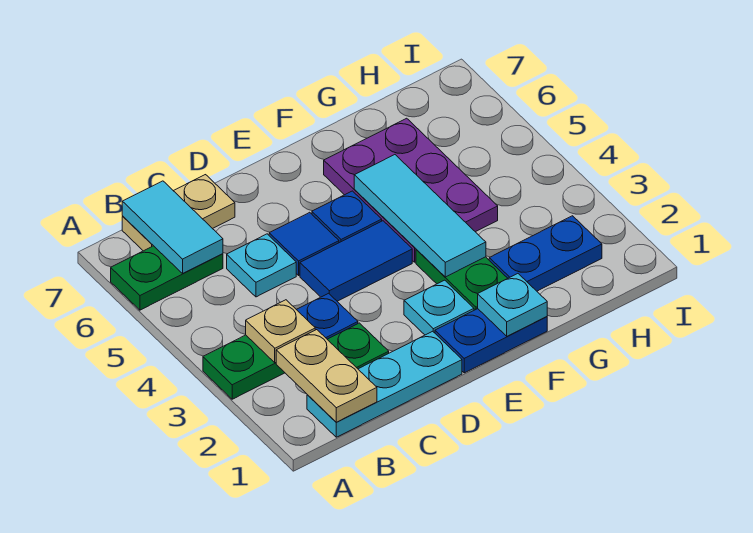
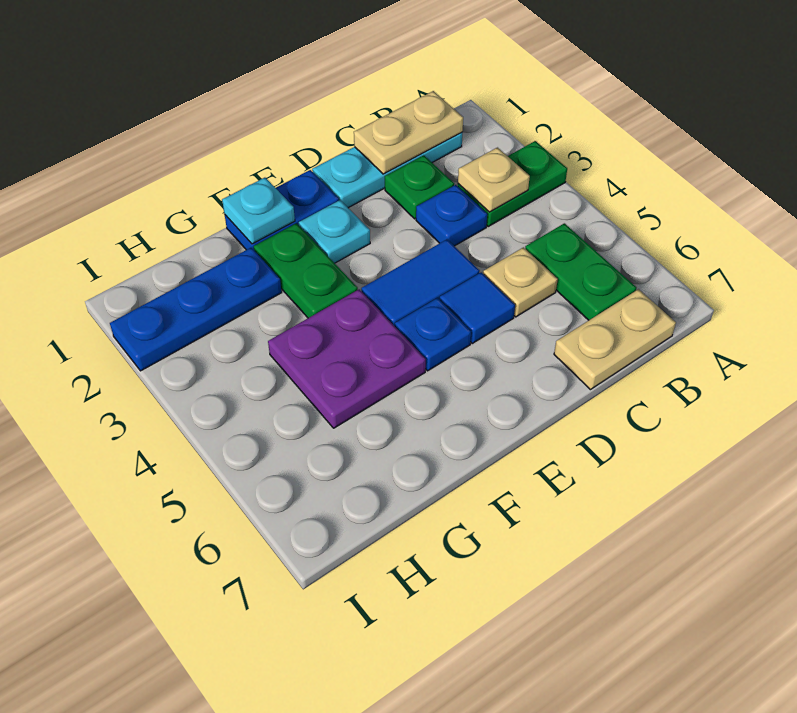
green 1x2 plate [111,246,223,310] -> green 1x2 plate turned to [525,223,636,320]
tan 1x2 plate [276,330,377,422] -> tan 1x2 plate turned to [354,91,463,174]
cyan 1x2 tile [122,181,223,273] -> none
cyan 1x1 plate [227,234,296,297] -> tan 1x1 plate [483,247,558,317]
cyan 1x3 tile [354,155,486,277] -> none
purple 2x3 plate [324,118,498,262] -> purple 2x2 plate [268,289,426,428]
blue 1x2 plate [489,216,602,291] -> blue 1x3 plate [110,248,282,371]

